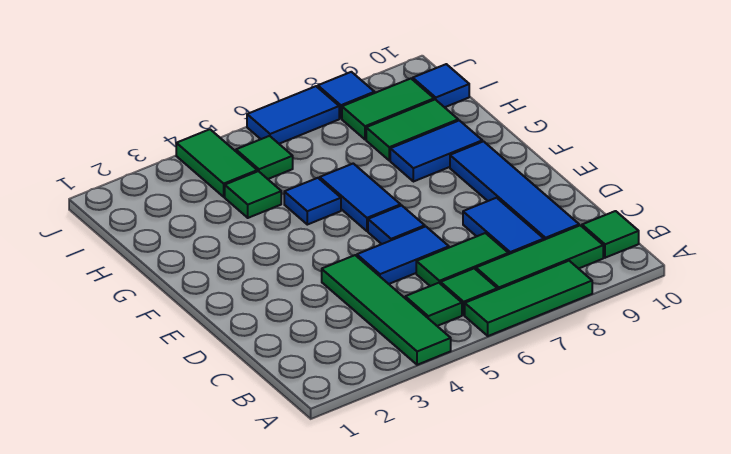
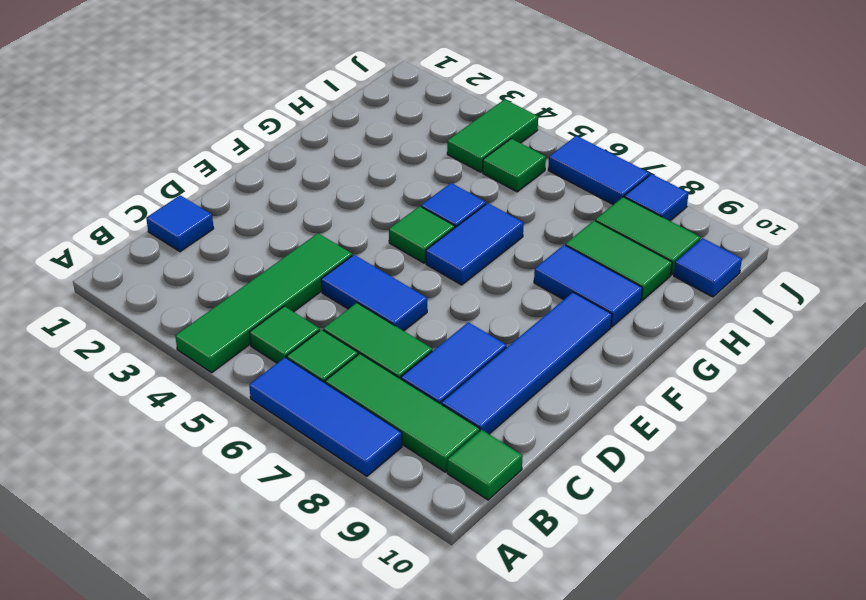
green 1x3 tile [465,261,592,336] -> blue 1x3 tile [249,358,402,476]
blue 1x1 tile [368,205,425,244] -> blue 1x1 tile moved to [146,195,214,252]
green 1x1 tile [225,171,281,218] -> green 1x1 tile moved to [389,206,455,263]

